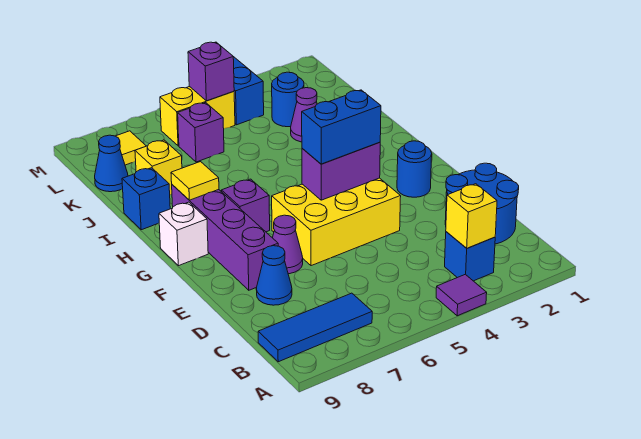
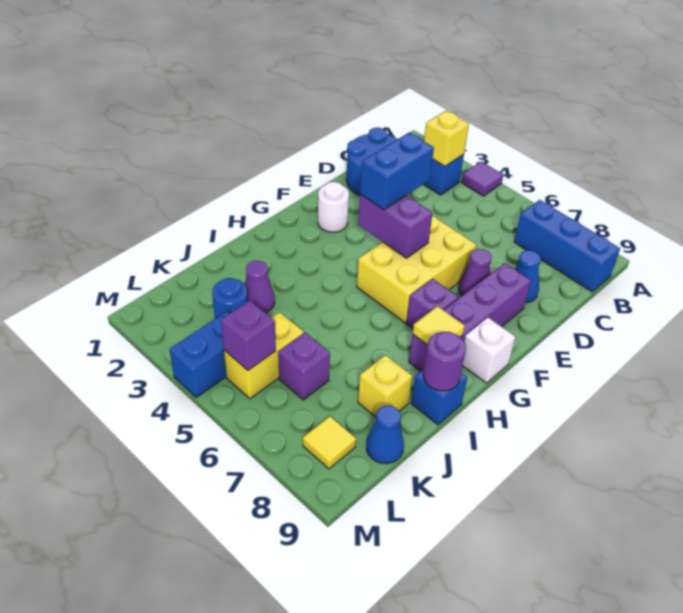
blue 1x3 tile [258,293,372,362] -> blue 1x3 brick [514,200,620,292]
yellow 2x3 brick [272,178,401,266] -> yellow 2x3 brick turned to [357,216,476,323]
blue 1x1 round brick [397,141,432,197] -> white 1x1 round brick [318,182,349,232]
blue 1x2 brick [302,90,381,164] -> blue 1x2 brick turned to [360,132,434,210]
none -> purple 1x1 round brick [423,332,466,391]
yellow 1x2 brick [160,86,235,146] -> yellow 1x2 brick turned to [224,312,304,399]

